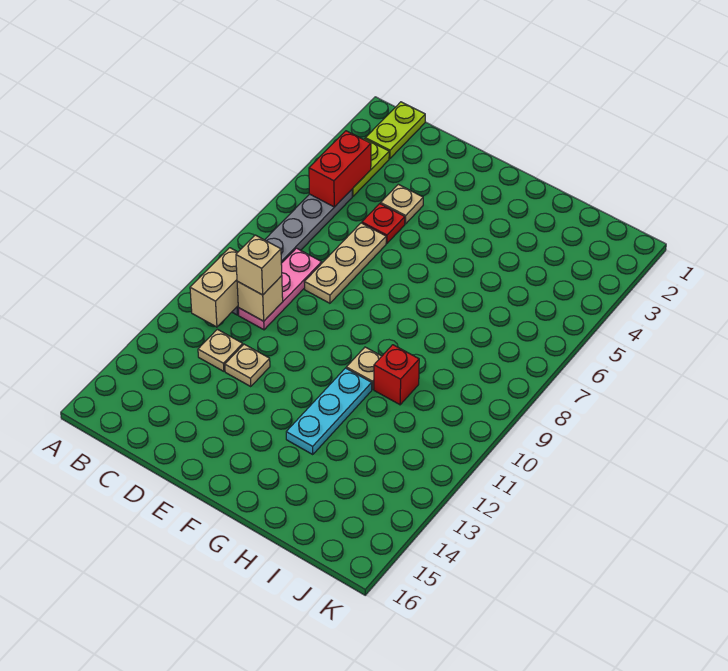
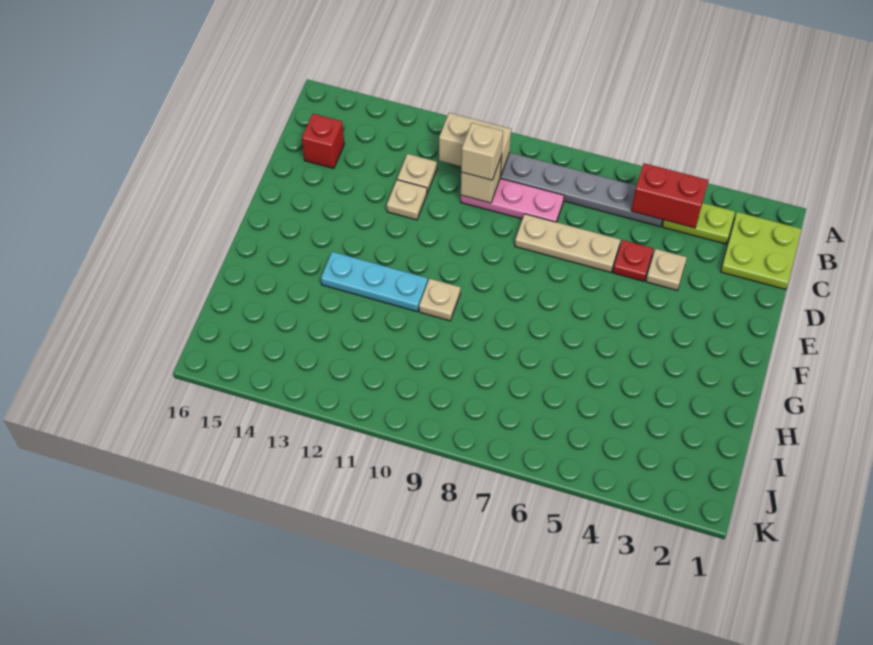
lime 1x2 plate [365,102,425,159] -> lime 2x2 plate [721,212,802,290]
red 1x1 brick [374,345,419,405] -> red 1x1 brick moved to [302,114,344,169]

